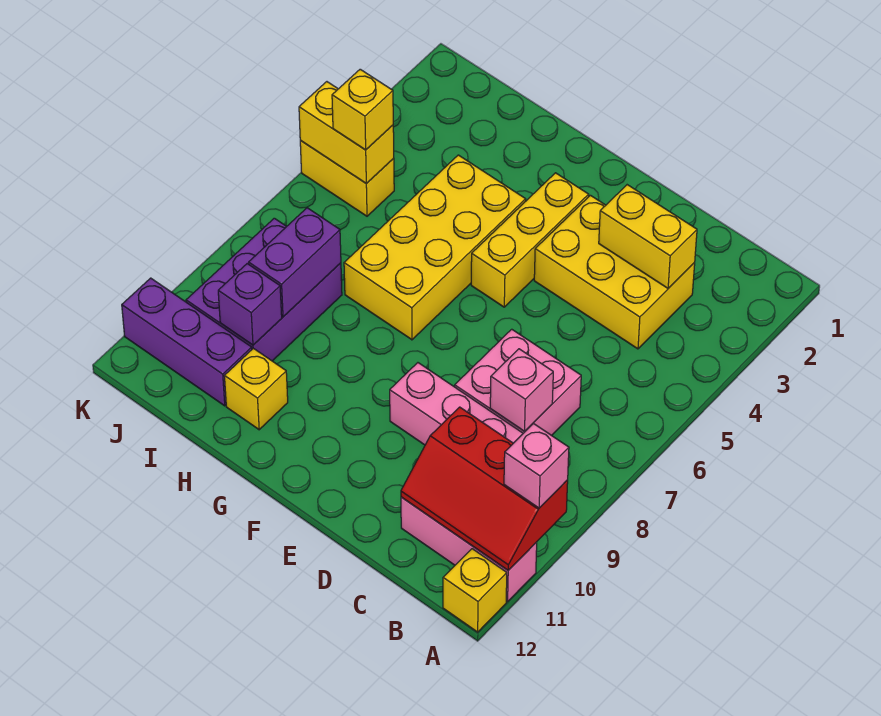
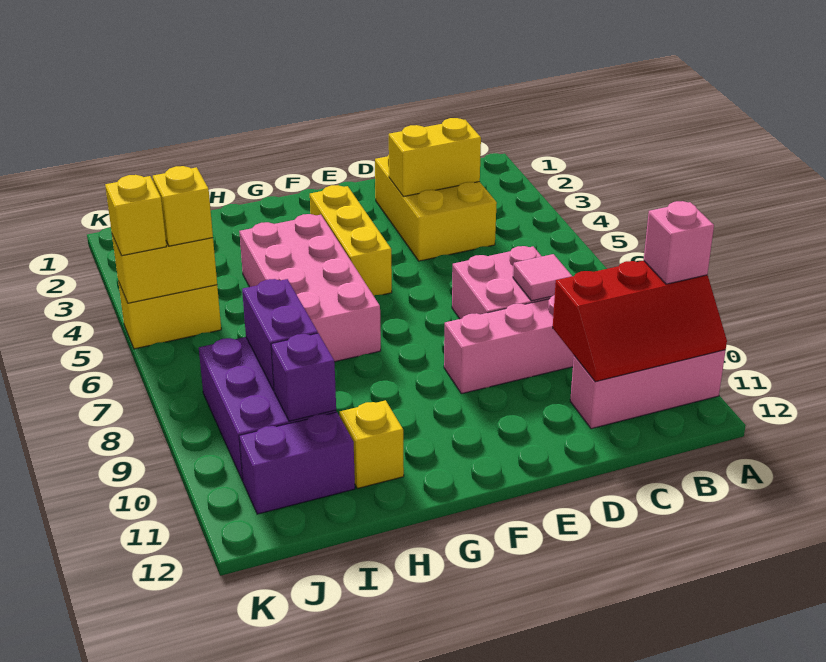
yellow 1x1 brick [443,549,507,632] -> yellow 1x1 brick moved to [105,175,166,256]
yellow 2x3 brick [534,195,695,349] -> yellow 2x3 brick turned to [375,155,497,261]
pink 1x1 brick [490,349,553,432] -> pink 1x1 tile [513,254,572,301]
yellow 2x4 brick [344,155,526,340] -> pink 2x4 brick [239,214,381,362]
purple 1x3 brick [122,278,252,406] -> purple 1x2 brick [239,412,355,514]

